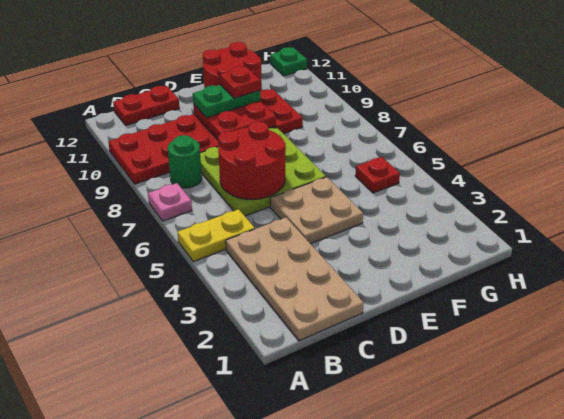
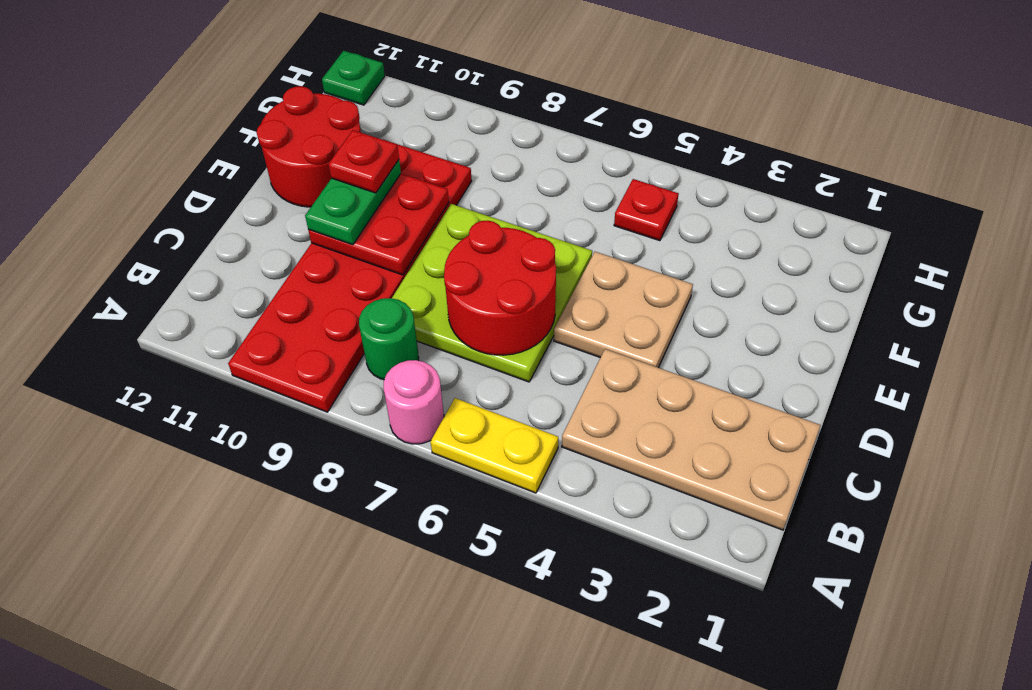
yellow 1x2 plate [178,209,255,262] -> yellow 1x2 plate turned to [431,398,558,493]
pink 1x1 plate [148,183,192,221] -> pink 1x1 round brick [384,360,444,444]
red 1x2 plate [113,86,180,125] -> none

